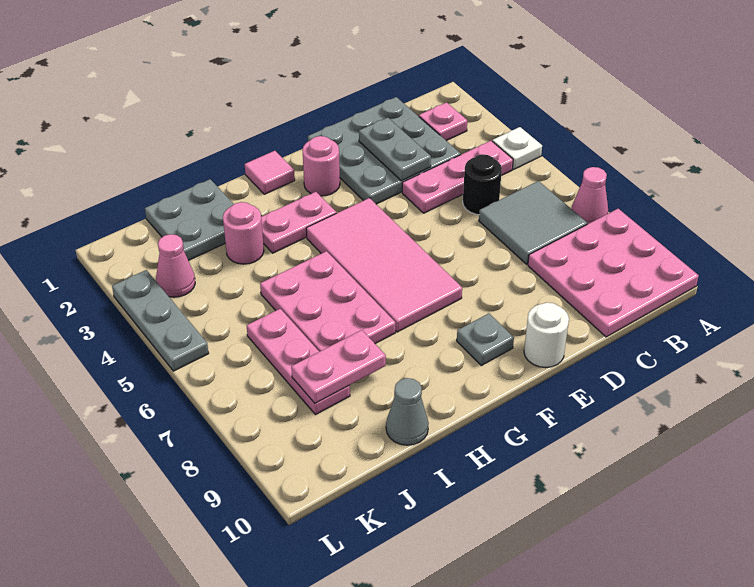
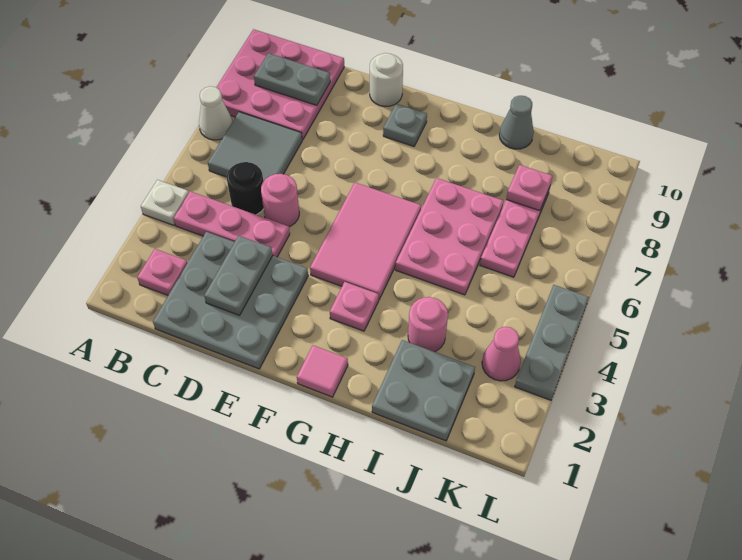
pink 1x1 cone [572,167,608,224] -> white 1x1 cone [199,86,232,140]
none -> grey 1x2 plate [254,53,330,105]
pink 1x1 round brick [302,136,340,196] -> pink 1x1 round brick moved to [261,174,299,227]
pink 2x4 tile [306,198,462,332] -> pink 2x3 tile [310,183,421,299]
pink 1x2 plate [261,192,336,253] -> pink 1x1 plate [330,282,379,331]
pink 1x2 plate [291,330,386,403] -> pink 1x1 plate [506,165,553,211]

